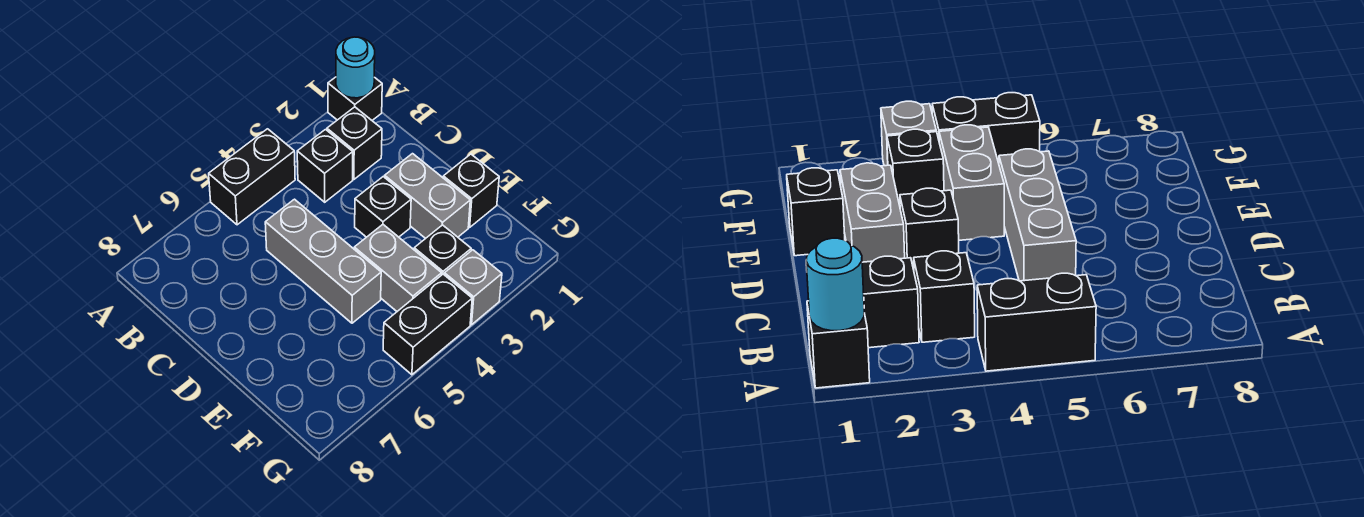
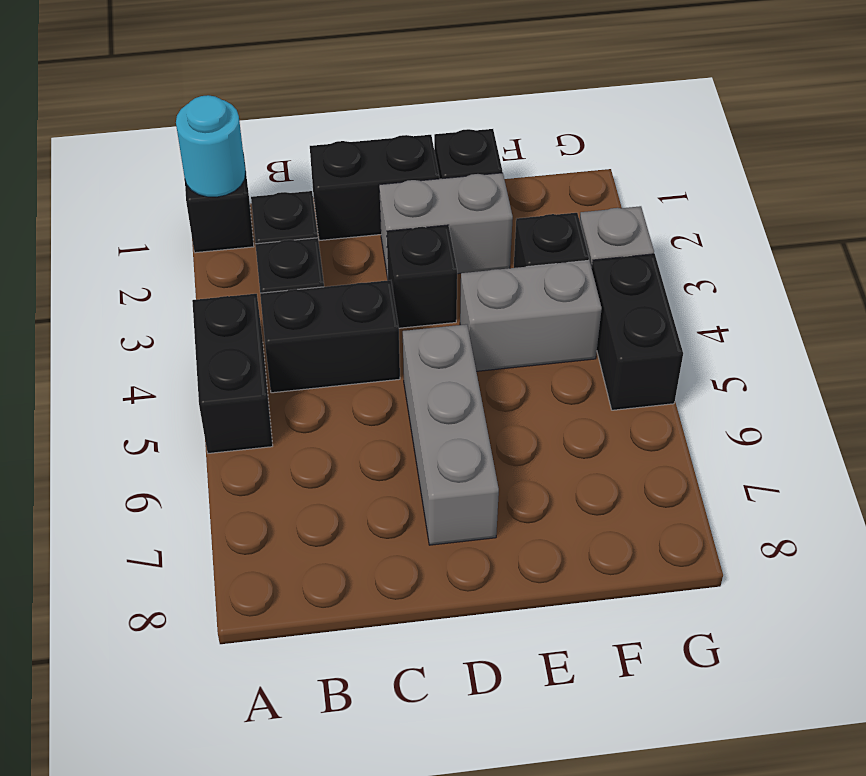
none -> black 1x2 brick [260,280,400,393]
none -> black 1x2 brick [310,135,439,241]
grey 1x3 brick [265,199,381,323] -> grey 1x3 brick turned to [403,324,499,545]

